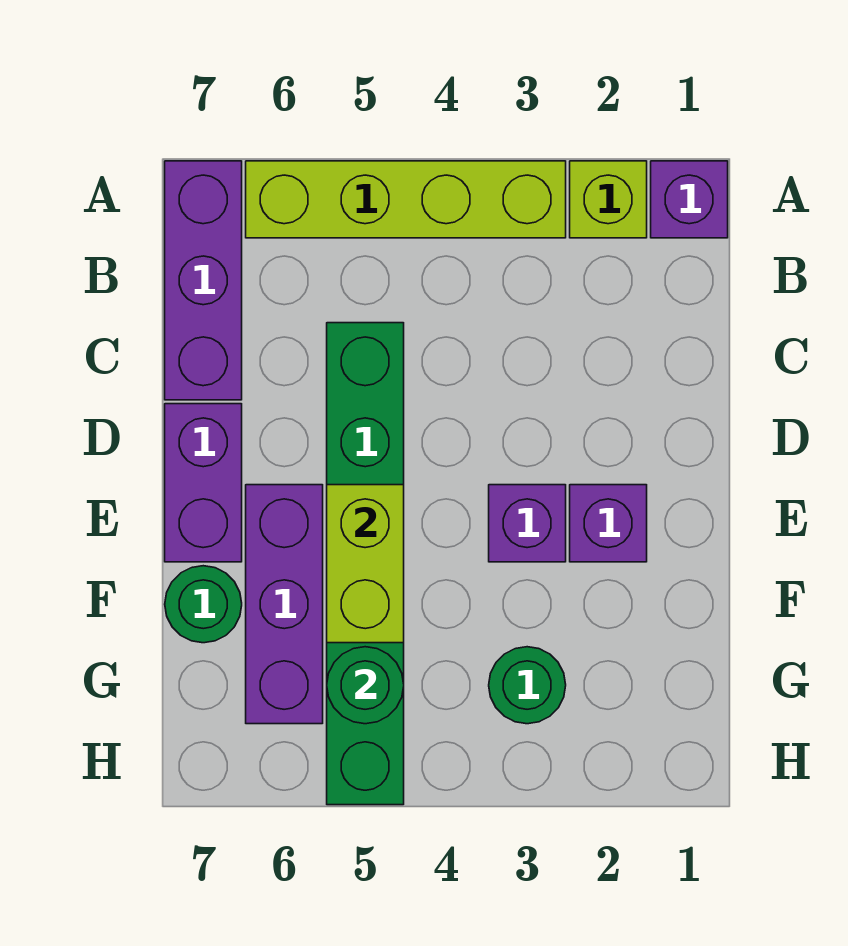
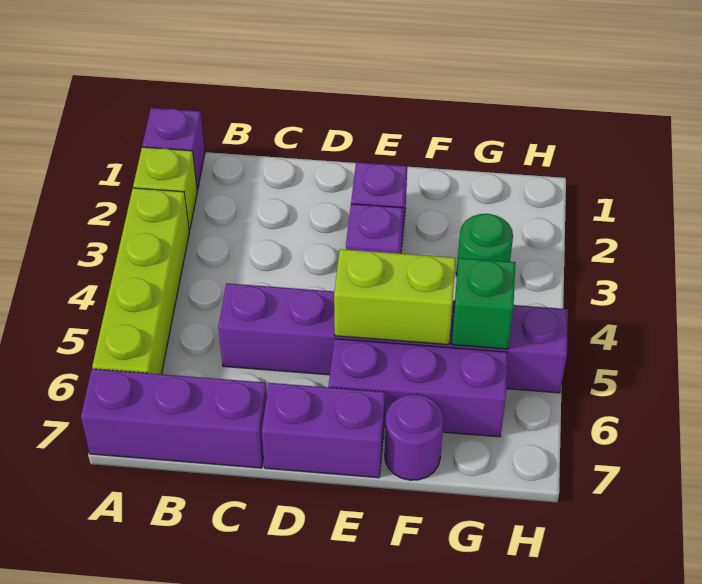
green 1x6 brick [327,323,404,805] -> purple 1x6 brick [218,283,568,393]
green 1x1 round brick [165,566,242,643] -> purple 1x1 round brick [385,394,443,480]
green 1x1 round brick [327,647,404,724] -> green 1x1 brick [452,258,515,349]

